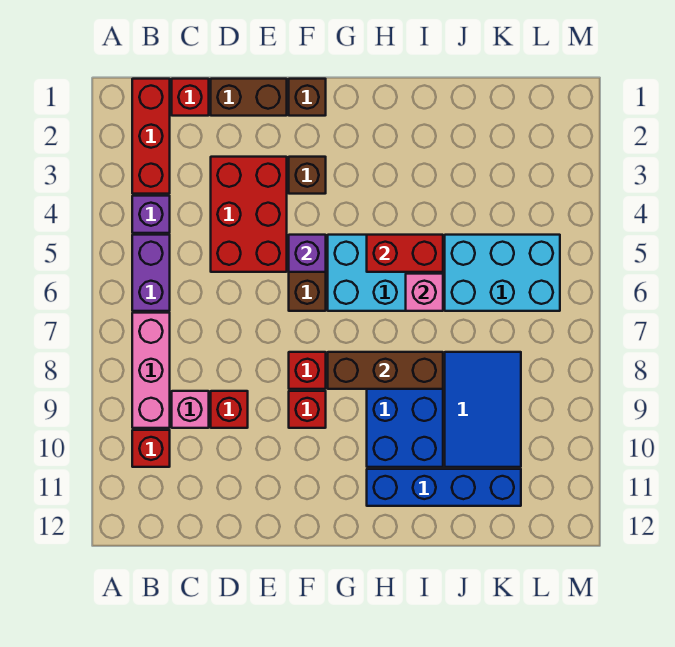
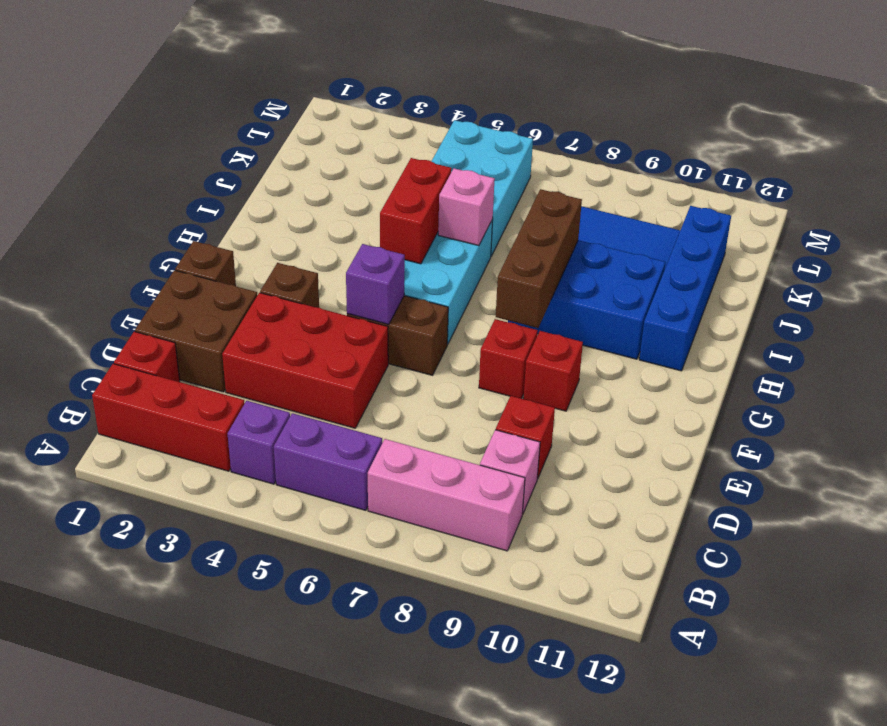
red 1x1 brick [132,430,170,467] -> none
brown 1x2 brick [211,79,287,116] -> brown 2x2 brick [135,270,257,392]

